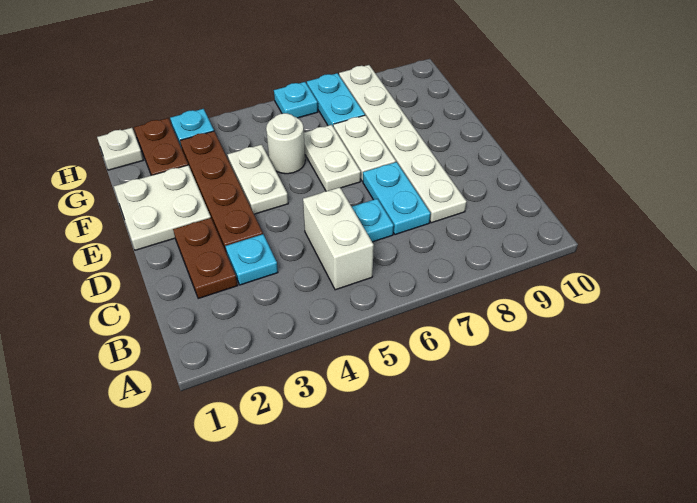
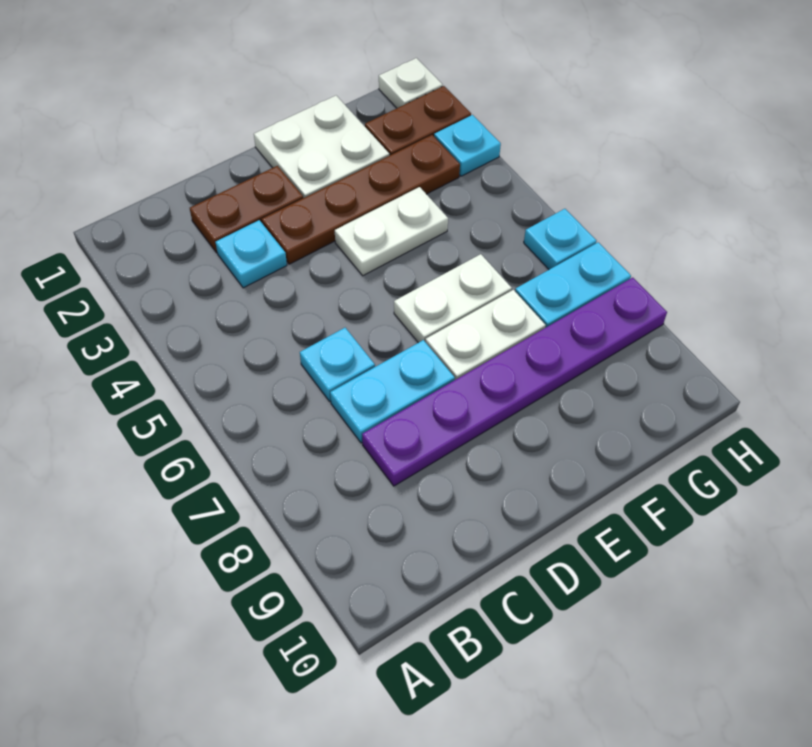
white 1x2 brick [303,187,374,290] -> none
white 1x6 plate [339,65,467,223] -> purple 1x6 plate [362,278,667,486]
white 1x1 round brick [266,113,305,174] -> none

